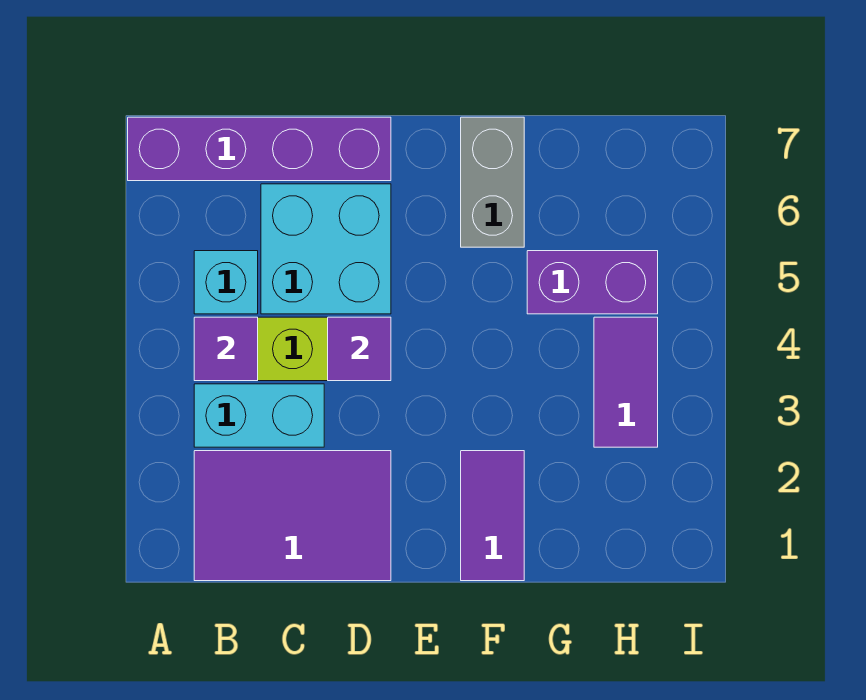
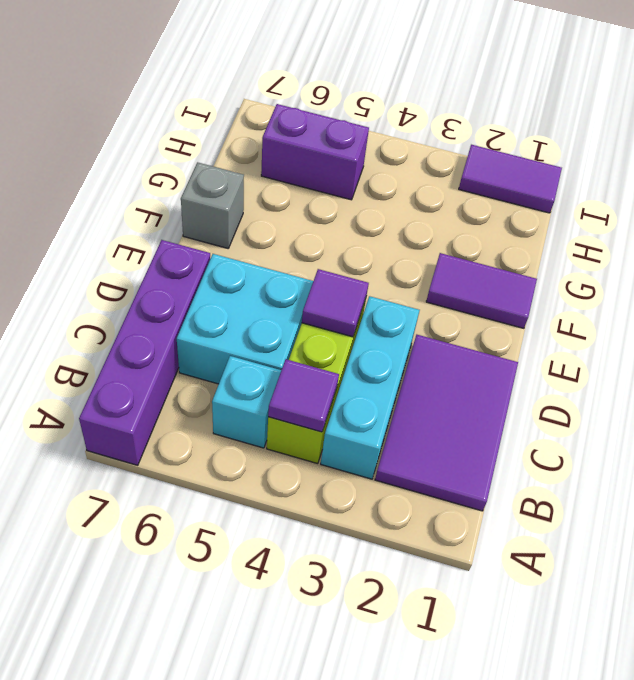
cyan 1x2 brick [194,384,324,447] -> cyan 1x3 brick [321,296,420,479]
grey 1x2 brick [461,117,524,247] -> grey 1x1 brick [181,162,244,248]
purple 1x2 brick [527,251,658,314] -> purple 1x2 brick turned to [261,104,369,200]
purple 1x2 tile [594,317,658,447] -> purple 1x2 tile moved to [459,145,562,213]

